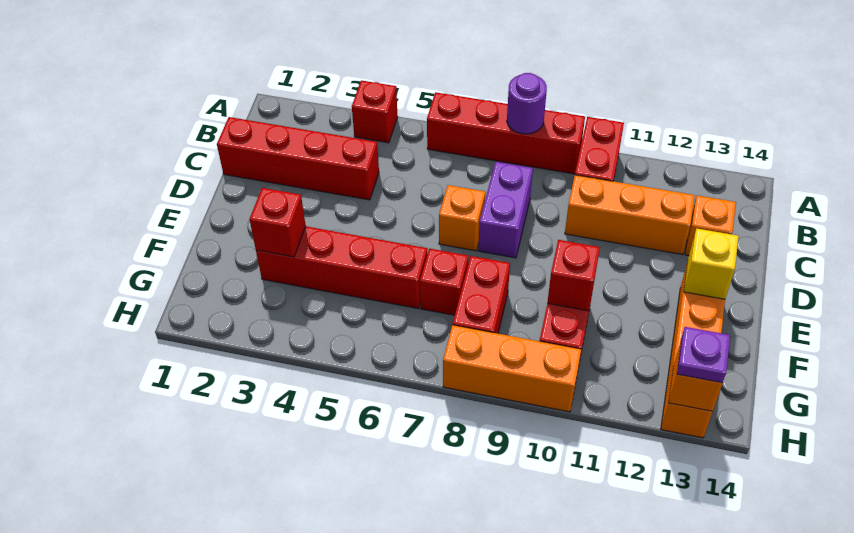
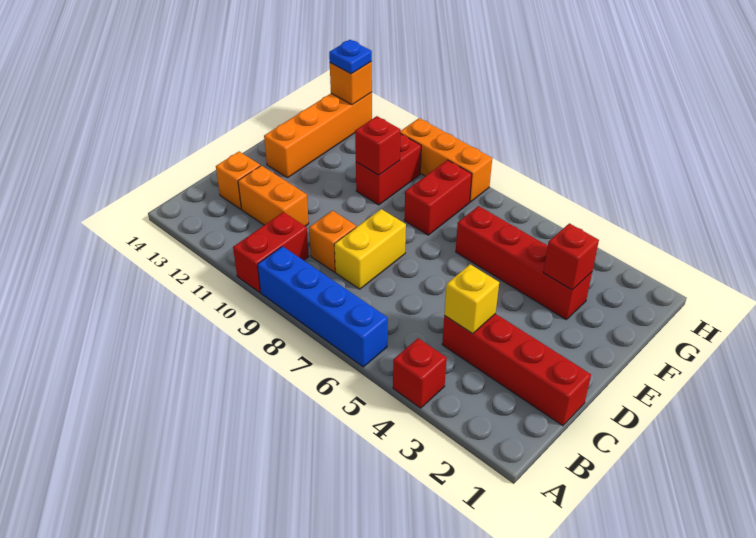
red 1x4 brick [427,92,585,174] -> blue 1x4 brick [258,246,388,367]
purple 1x1 round brick [507,73,547,134] -> none
purple 1x2 brick [478,162,533,258] -> yellow 1x2 brick [334,209,406,289]
orange 1x3 brick [565,175,695,255] -> orange 1x2 brick [238,166,309,226]
orange 1x1 brick [439,185,485,251] -> orange 1x1 brick moved to [309,211,356,272]
yellow 1x1 brick [684,228,739,299] -> yellow 1x1 brick moved to [444,264,499,334]
red 1x1 brick [420,248,468,315] -> none
purple 1x1 plate [677,327,730,383] -> blue 1x1 plate [329,40,372,74]

